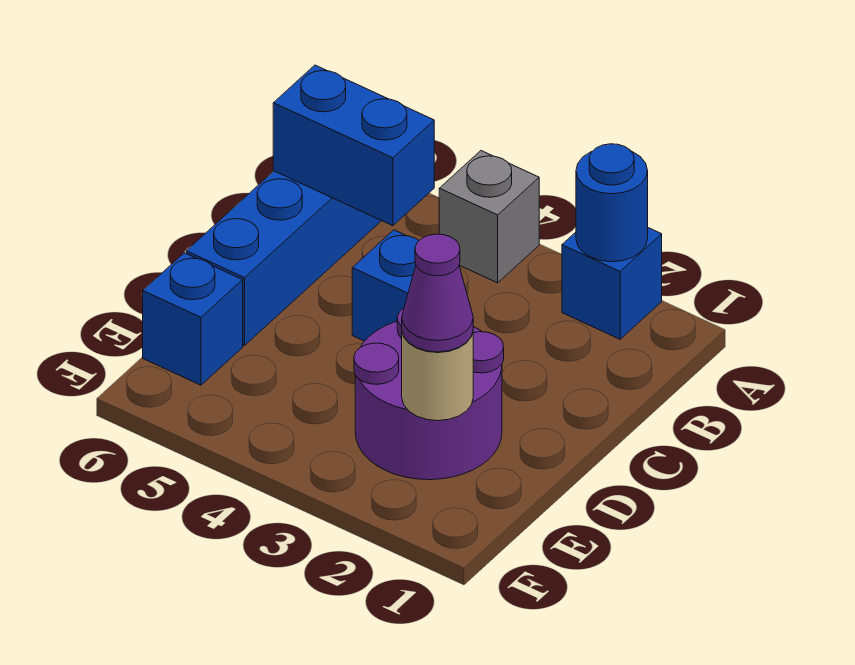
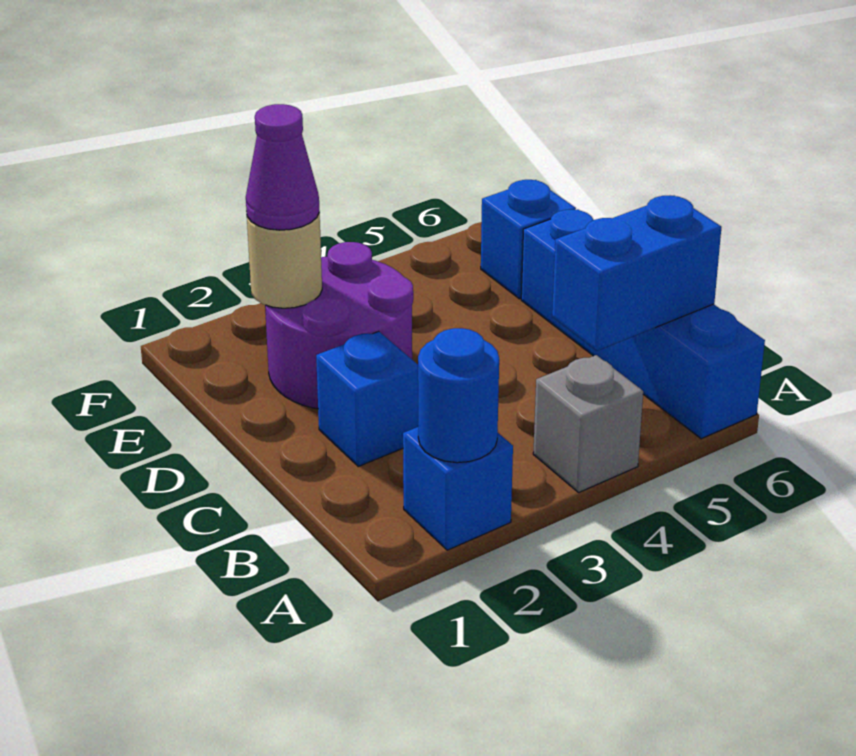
blue 1x1 brick [352,230,419,341] -> blue 1x1 brick moved to [316,331,418,466]

